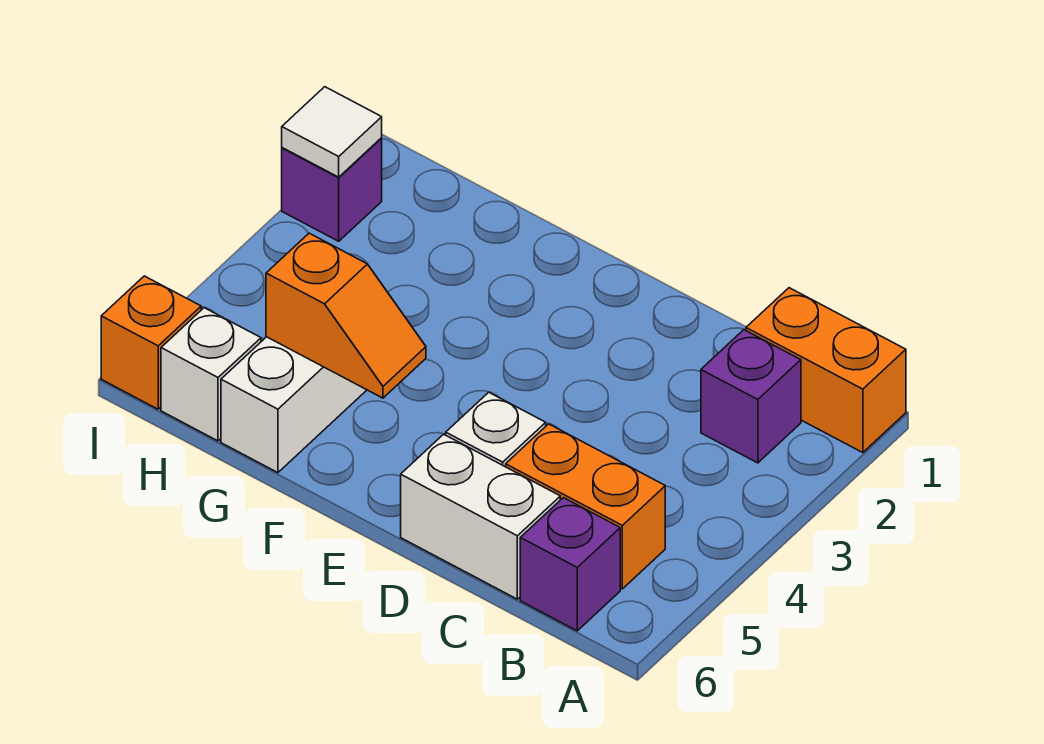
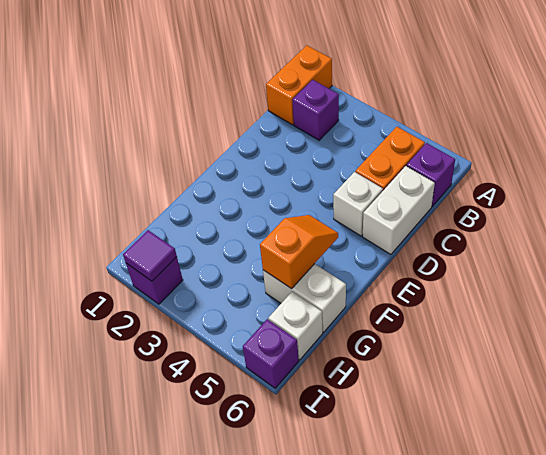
white 1x1 tile [282,87,382,177] -> purple 1x1 tile [123,230,177,281]
orange 1x1 brick [101,276,201,409] -> purple 1x1 brick [243,319,299,388]

